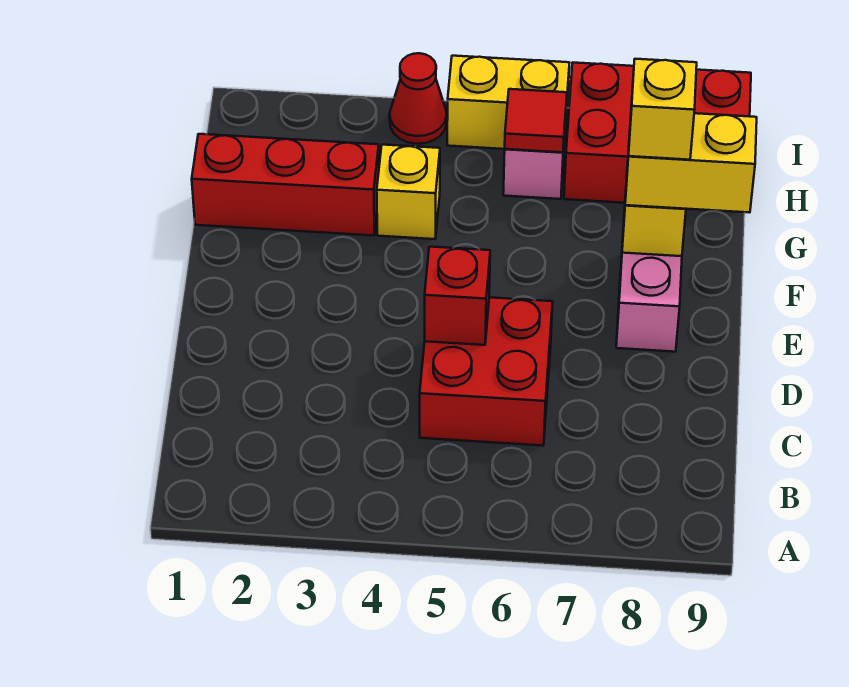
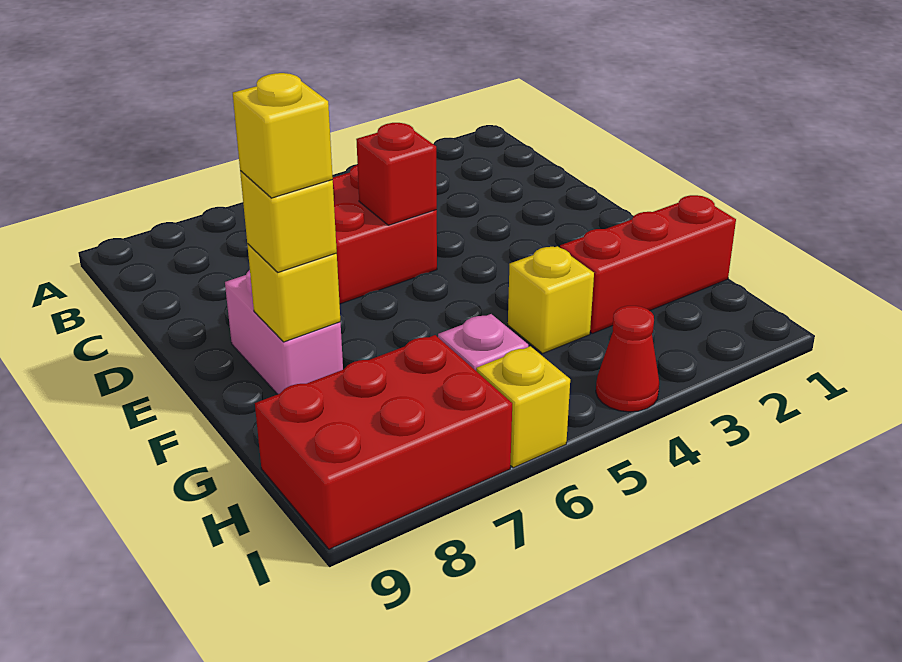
yellow 1x2 brick [625,113,757,213] -> yellow 1x1 brick [240,171,337,272]
red 1x1 tile [505,89,567,152] -> none
yellow 1x2 brick [447,56,569,149] -> yellow 1x1 brick [476,346,570,468]

